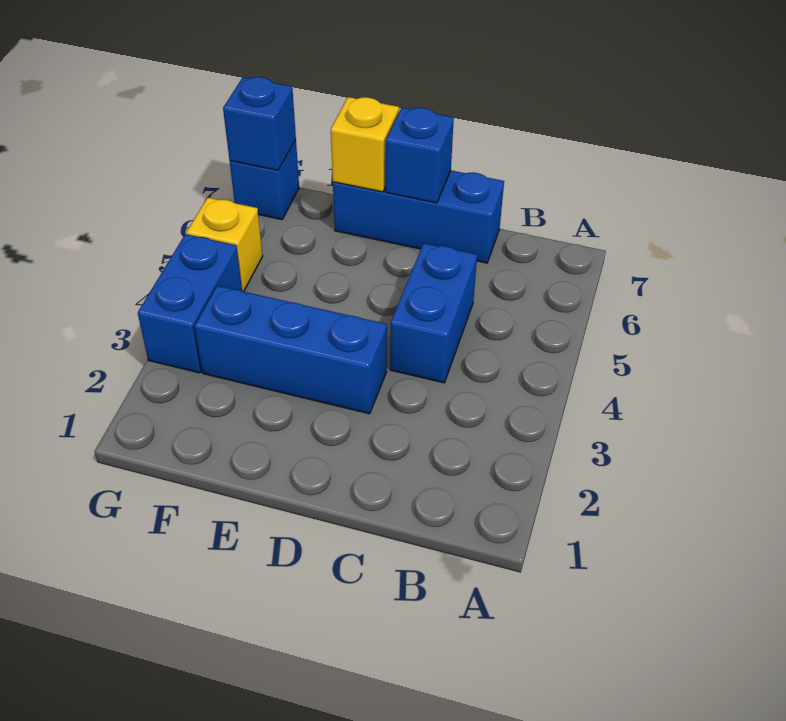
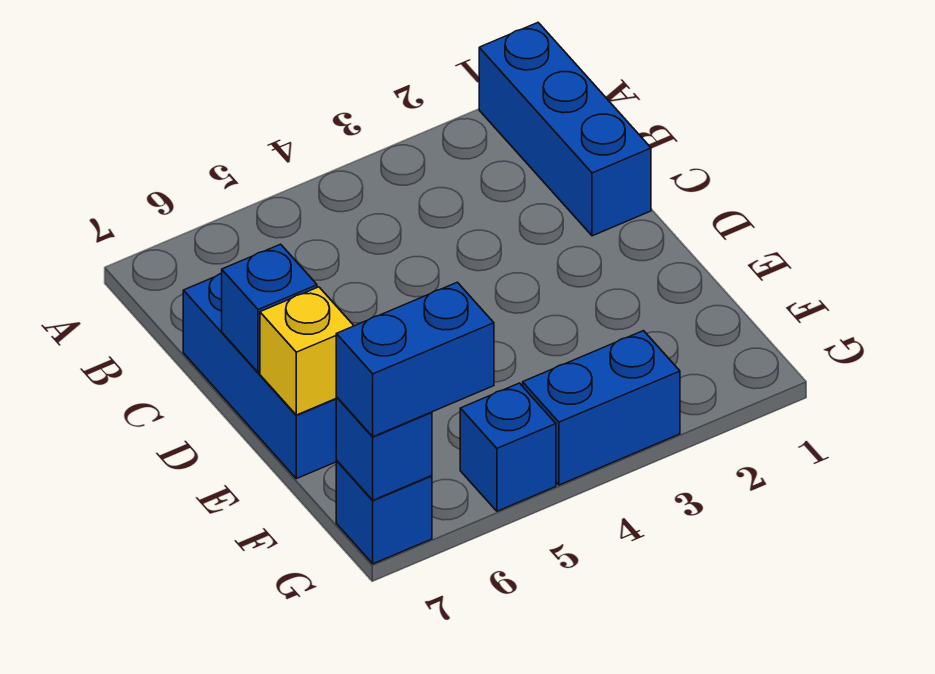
blue 1x2 brick [390,243,477,383] -> blue 1x2 brick moved to [336,282,494,437]
blue 1x3 brick [195,286,387,414] -> blue 1x3 brick moved to [479,23,651,236]
yellow 1x1 brick [186,198,263,292] -> blue 1x1 brick [460,383,556,511]

